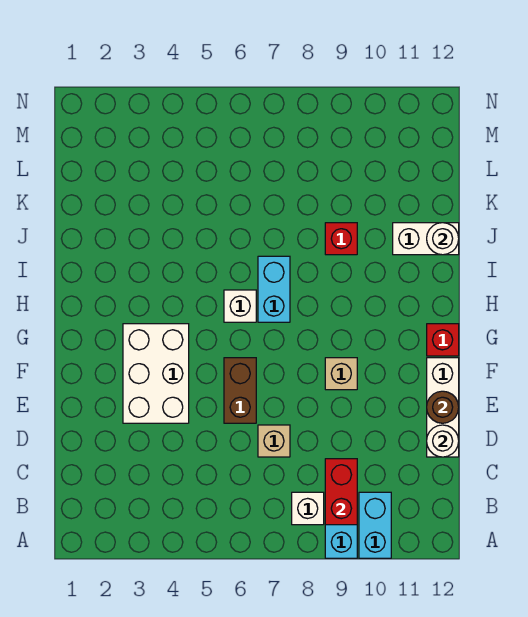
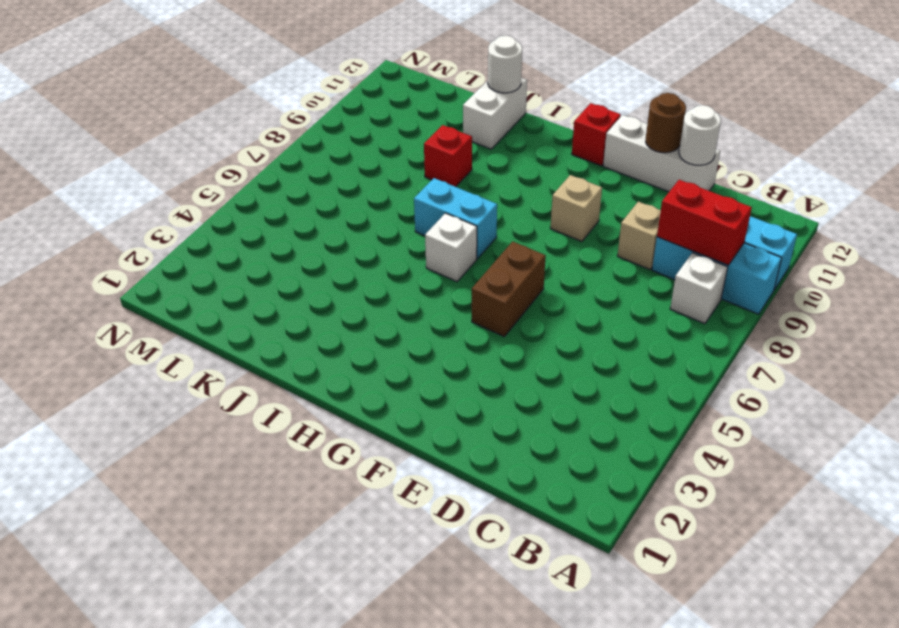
tan 1x1 brick [258,425,290,457] -> tan 1x1 brick moved to [617,202,661,269]
white 2x3 brick [123,324,189,423] -> none
brown 1x2 brick [224,358,256,423] -> brown 1x2 brick turned to [472,241,546,336]

